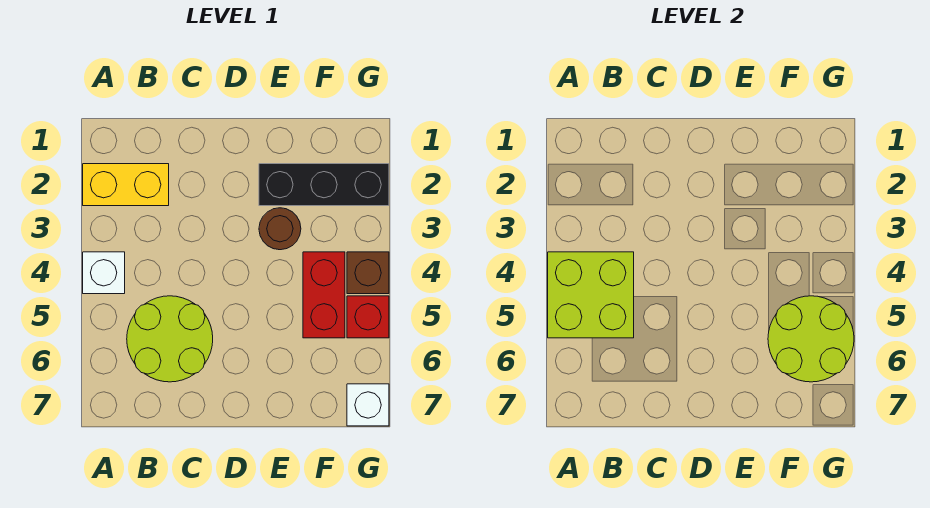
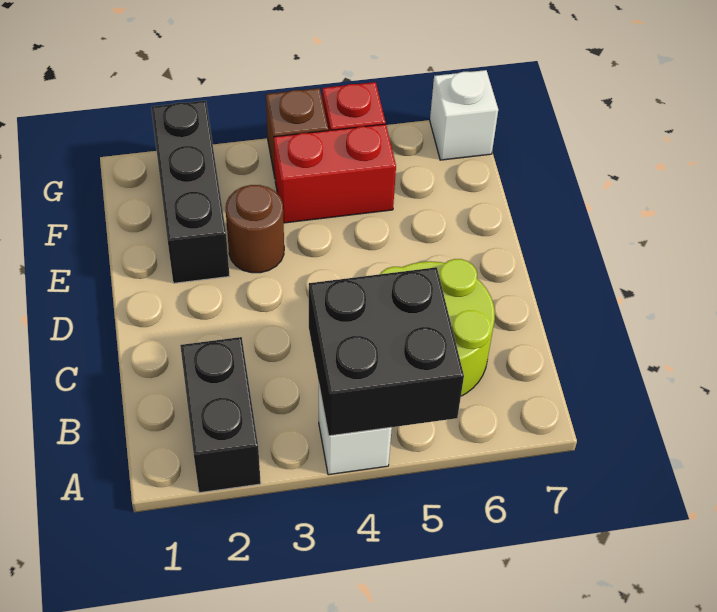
yellow 1x2 brick [83,164,169,206] -> black 1x2 brick [180,337,261,493]
lime 2x2 brick [548,252,634,338] -> black 2x2 brick [309,267,464,436]
lime 2x2 round brick [768,296,854,382] -> none

